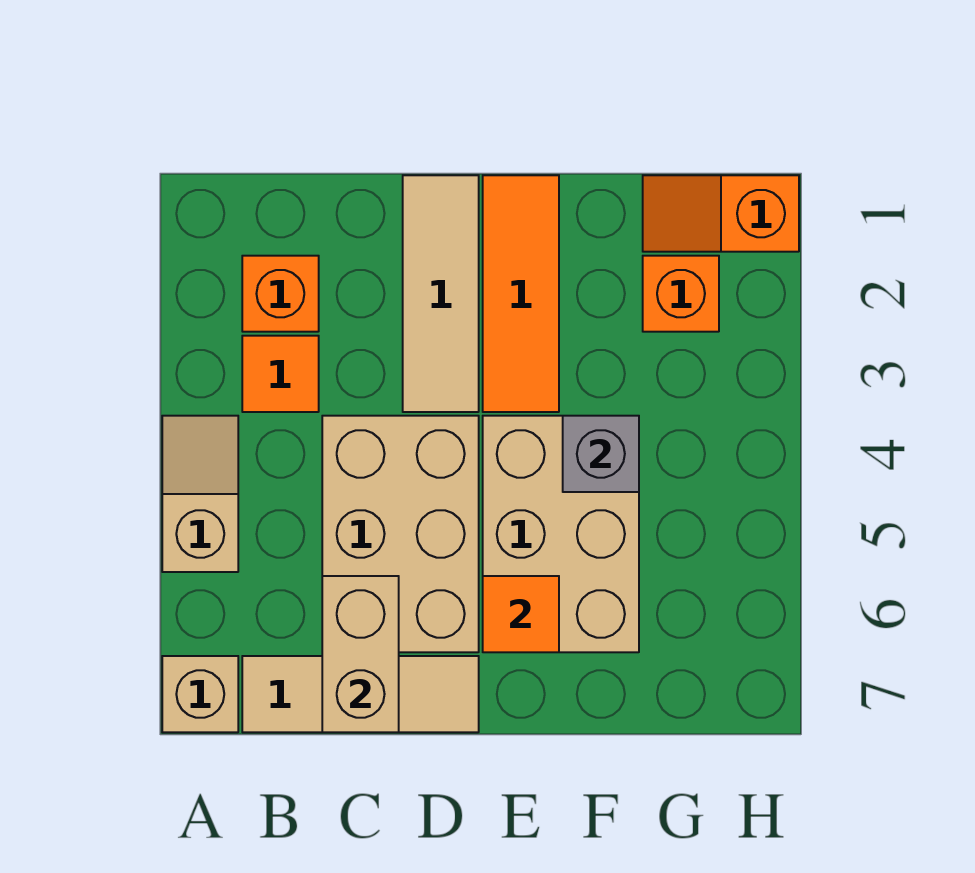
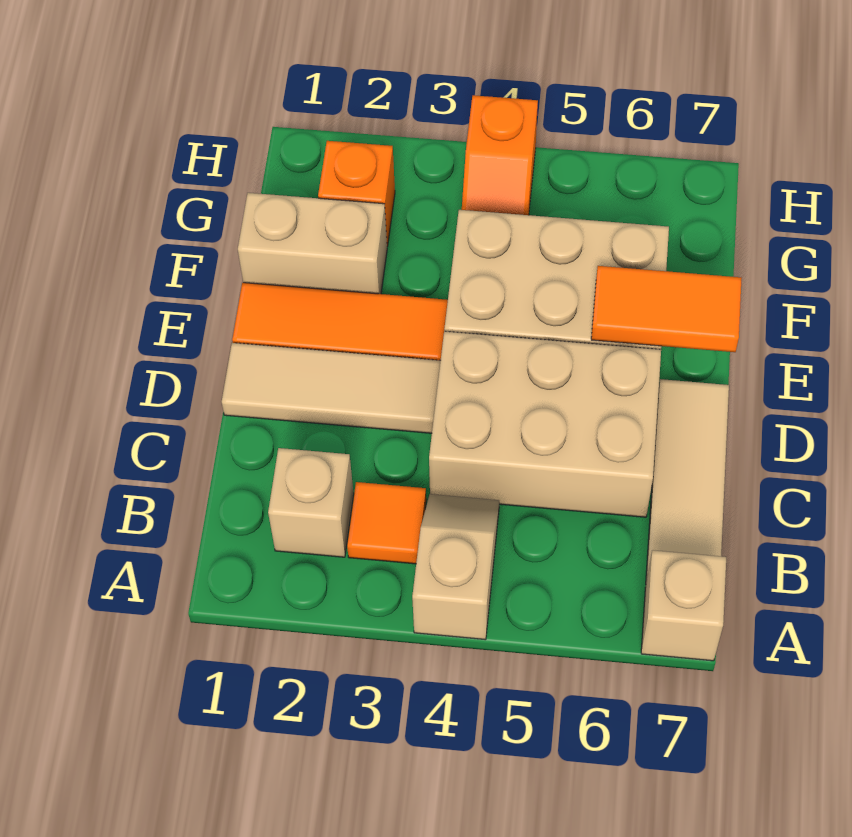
tan 1x2 slope [162,416,238,572] -> tan 1x2 slope turned to [412,494,499,640]
orange 1x1 brick [242,256,319,332] -> tan 1x1 brick [268,448,354,557]
tan 1x2 brick [322,576,399,732] -> tan 1x2 brick moved to [238,193,387,294]
orange 1x1 tile [483,576,559,652] -> orange 1x2 tile [591,266,742,352]
grey 1x1 brick [563,416,639,492] -> none
orange 1x2 slope [643,175,799,252] -> orange 1x2 slope moved to [462,95,538,215]

